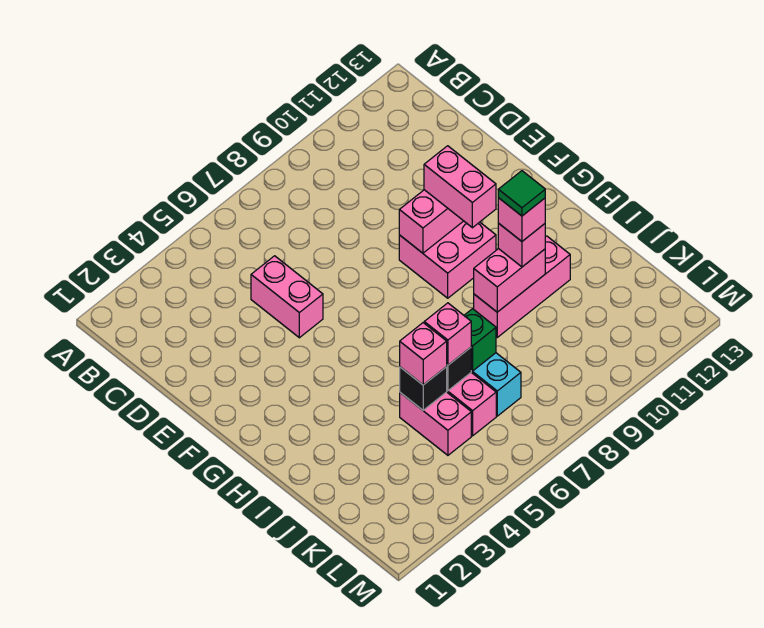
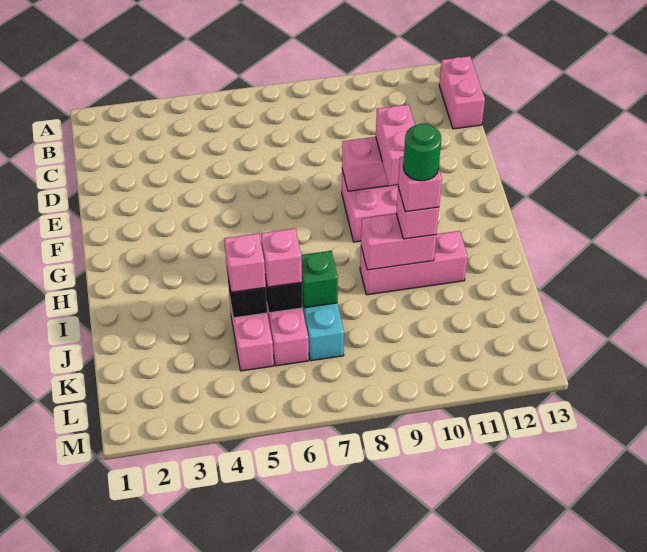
pink 1x2 brick [251,256,323,338] -> pink 1x2 brick moved to [439,56,485,129]
green 1x1 tile [498,171,545,216] -> green 1x1 round brick [403,124,441,181]

